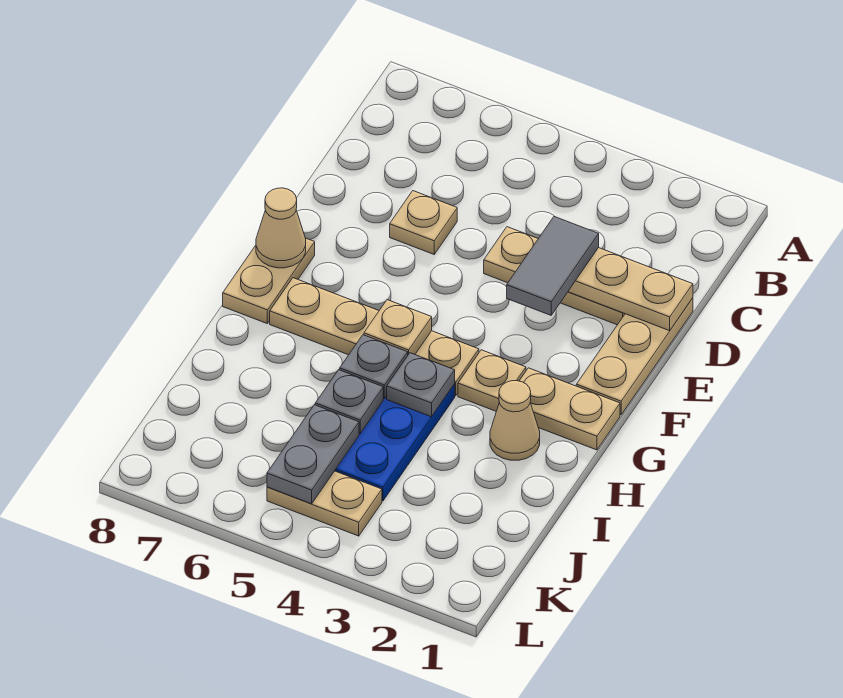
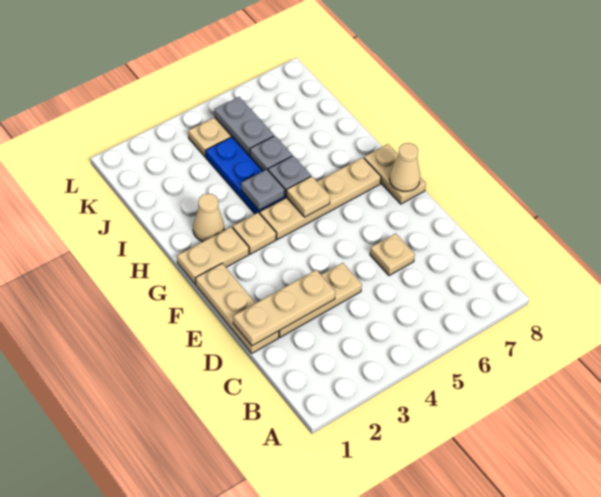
grey 1x2 tile [507,216,599,315] -> none

